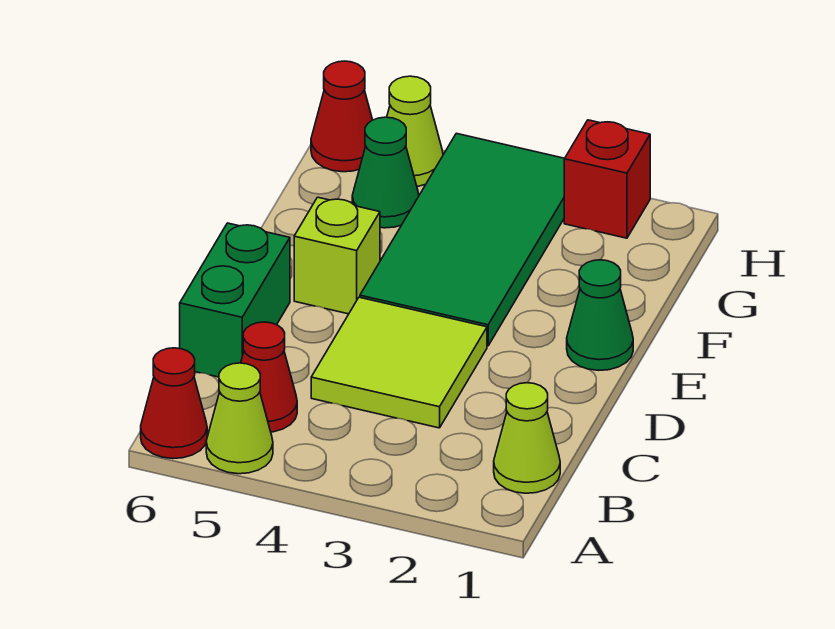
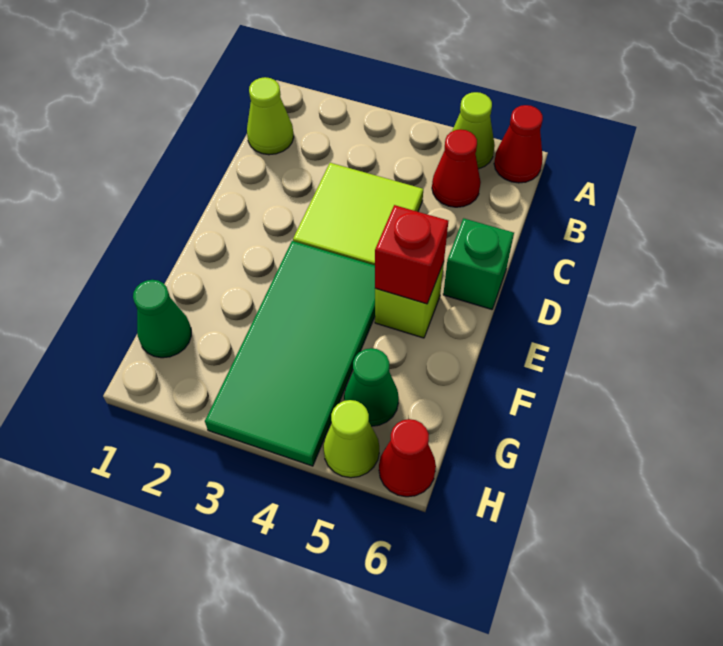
green 1x2 brick [180,223,290,377] -> green 1x1 brick [443,218,514,309]
green 1x1 cone [567,260,633,370] -> green 1x1 cone moved to [133,280,191,358]
red 1x1 brick [564,120,650,238] -> red 1x1 brick moved to [375,205,448,304]

